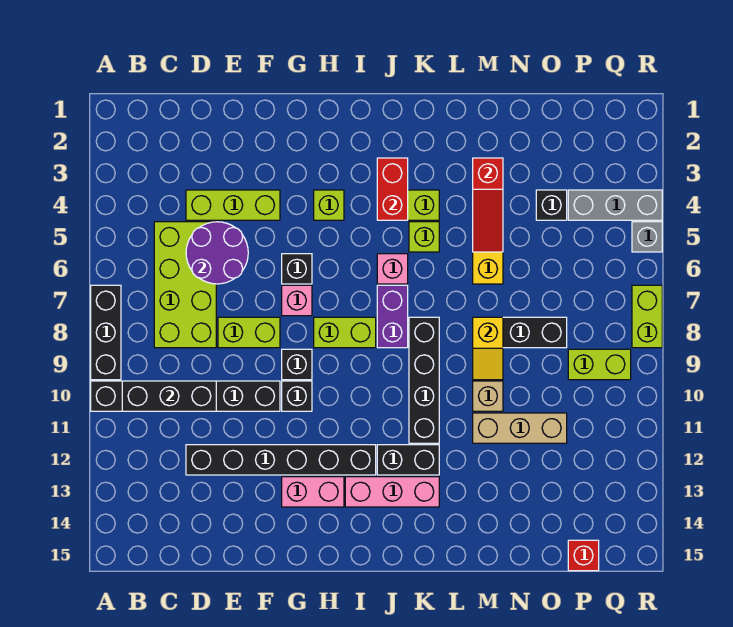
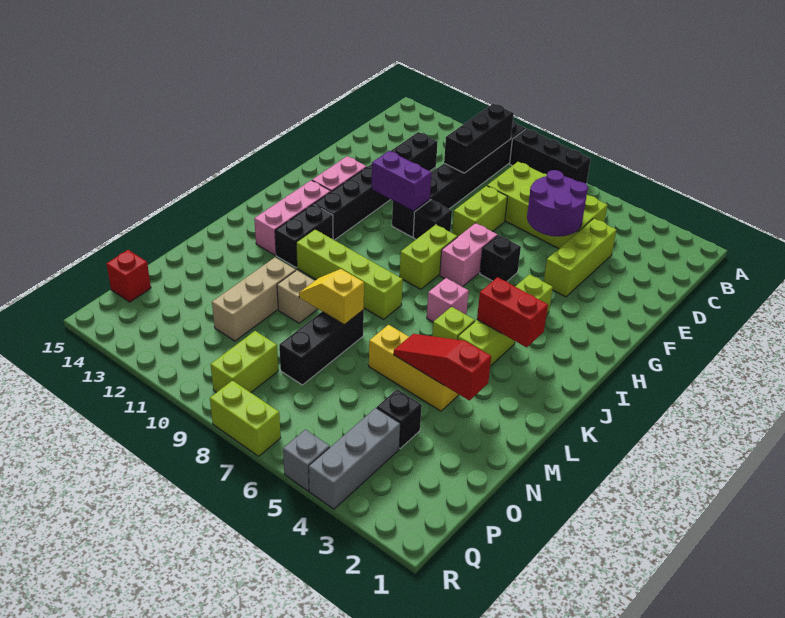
pink 1x1 brick [282,285,312,316] -> pink 1x2 brick [440,223,497,287]
purple 1x2 brick [377,285,408,348] -> purple 1x2 brick moved to [372,151,432,211]
black 1x4 brick [409,317,439,443] -> lime 1x4 brick [296,229,403,319]

